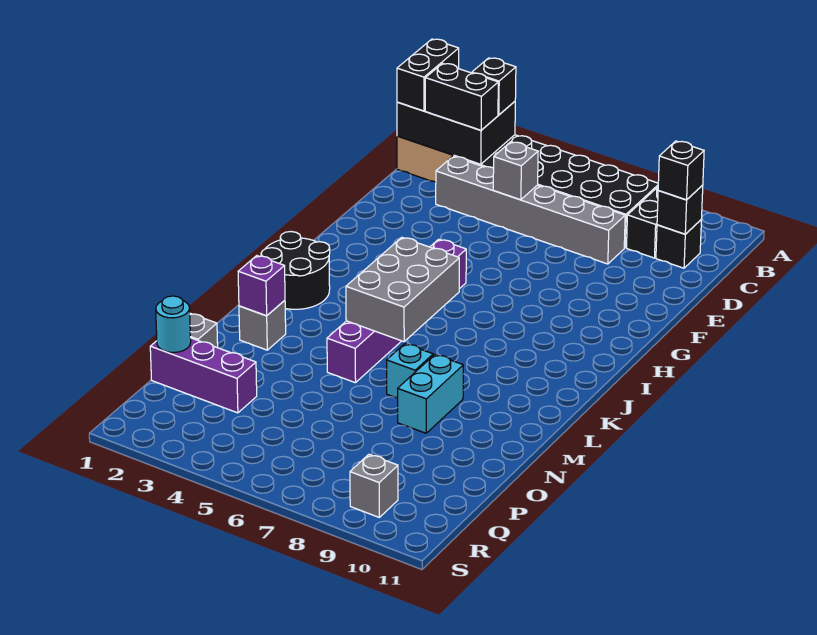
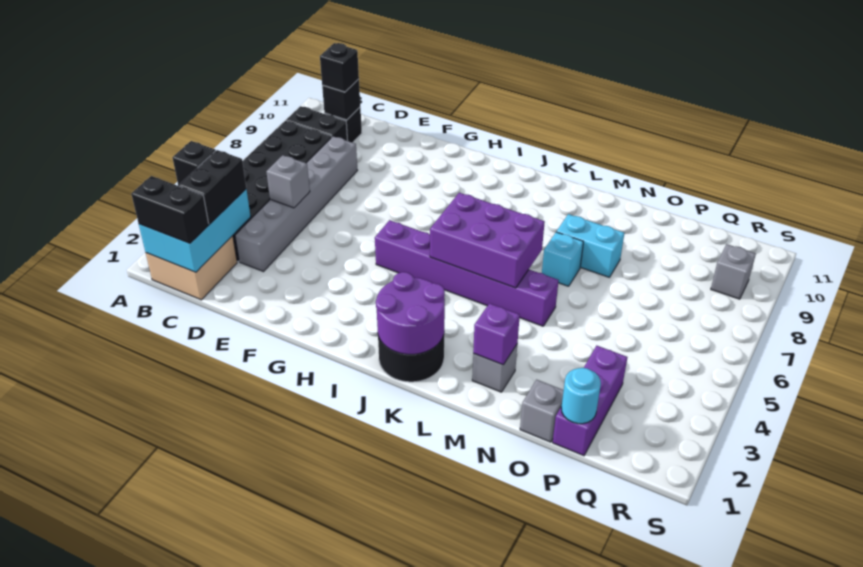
black 2x3 brick [397,102,515,164] -> cyan 2x3 brick [139,189,251,272]
none -> purple 2x2 round brick [376,272,445,354]
grey 2x3 brick [346,237,459,342] -> purple 2x3 brick [430,193,545,288]

